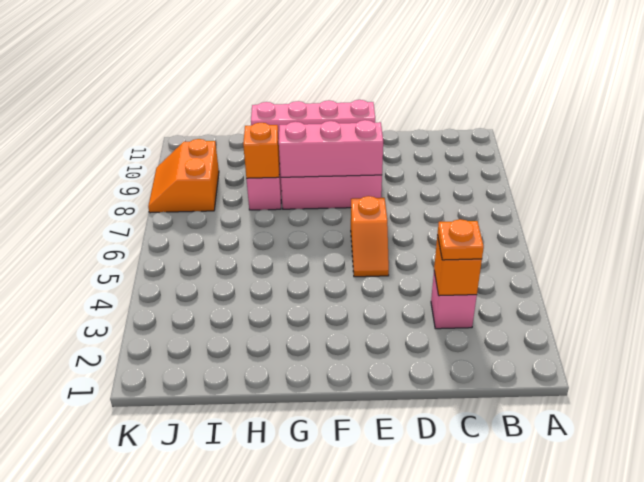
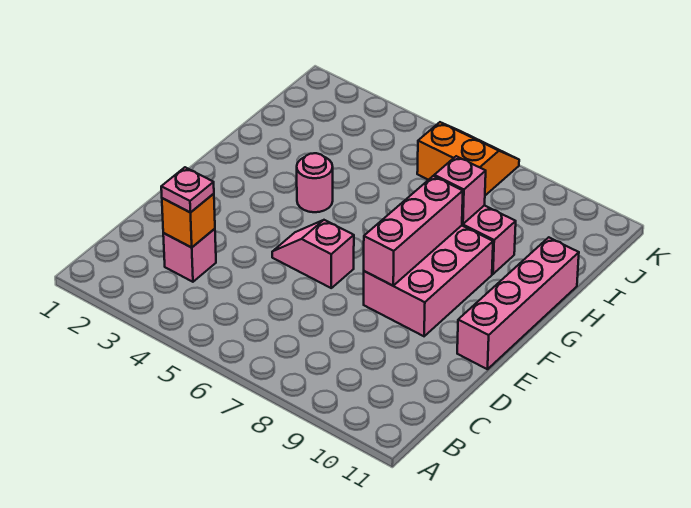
orange 1x1 plate [438,219,484,260] -> pink 1x1 plate [161,167,214,213]
orange 1x2 slope [351,196,389,277] -> pink 1x2 slope [272,220,354,288]
none -> pink 1x1 round brick [297,153,333,212]
orange 1x1 brick [243,123,280,178] -> pink 1x1 brick [434,156,486,224]
orange 2x2 slope [148,139,219,213] -> orange 2x2 slope moved to [417,122,519,195]

